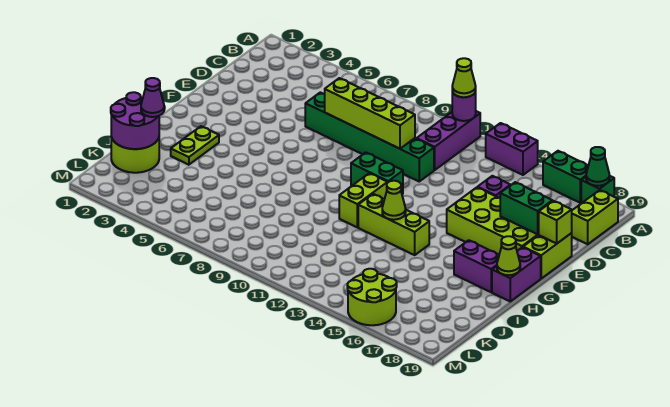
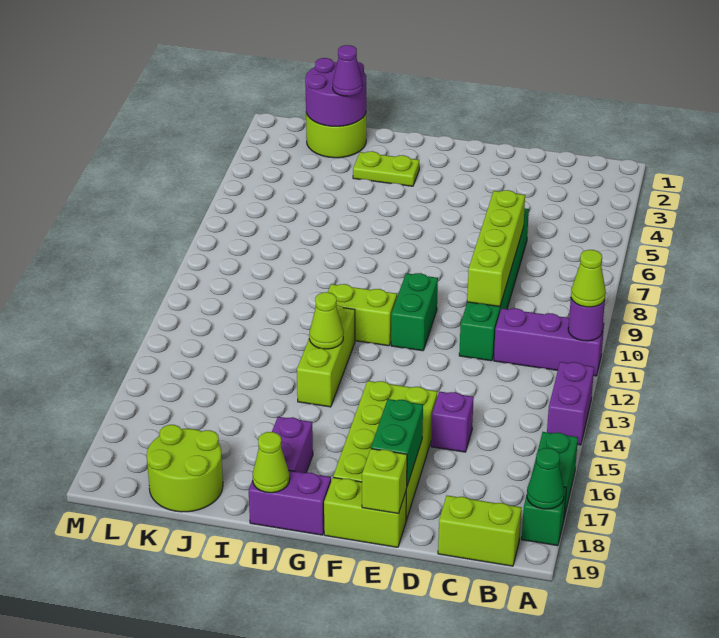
lime 2x2 round brick [347,269,397,325] -> lime 2x2 round brick moved to [147,425,223,512]

